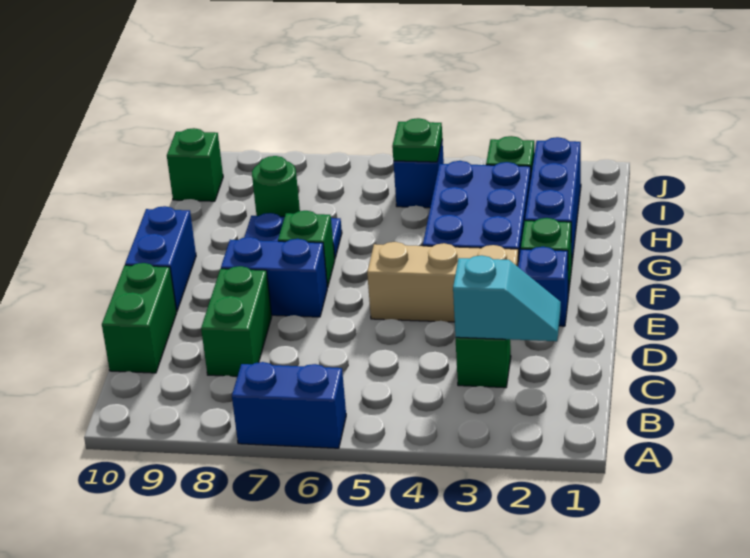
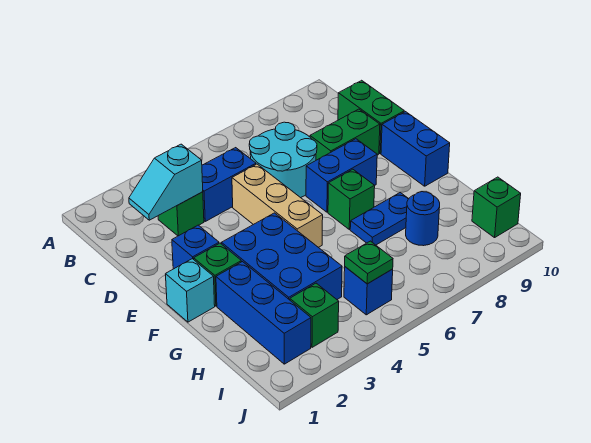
blue 1x2 brick [232,362,346,448] -> blue 1x2 brick moved to [202,148,256,221]
none -> cyan 2x2 round brick [249,122,317,198]
green 1x2 brick [201,266,272,376] -> green 1x2 brick turned to [310,109,380,160]
tan 1x3 brick [367,242,519,322] -> tan 1x3 brick turned to [232,164,323,247]
none -> cyan 1x1 brick [165,259,215,322]
green 1x1 round brick [252,156,300,217] -> blue 1x1 round brick [406,192,440,246]

